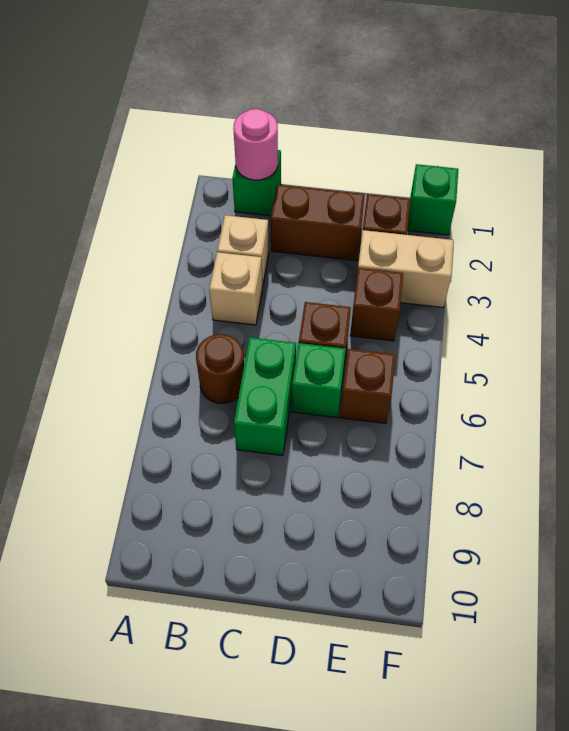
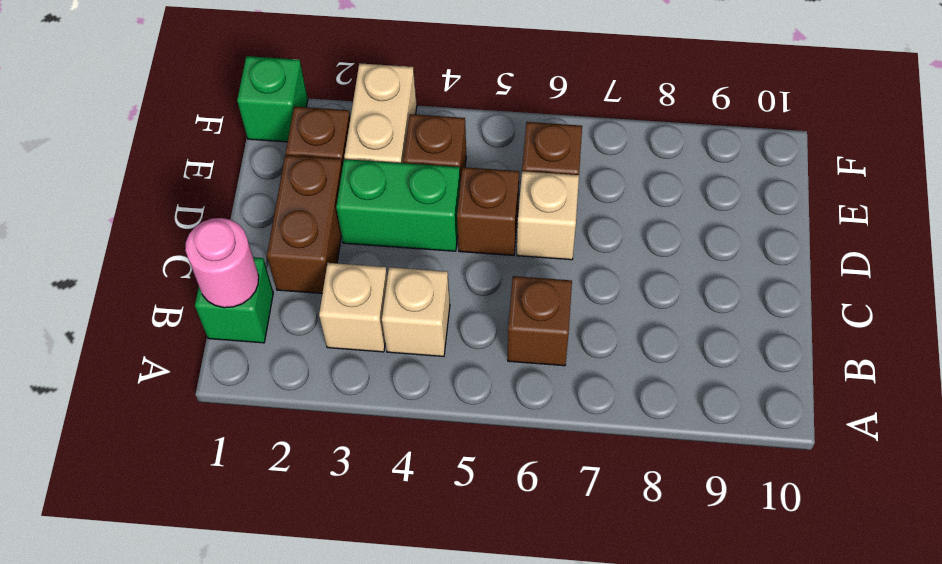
brown 1x1 round brick [196,334,244,403] -> brown 1x1 brick [508,276,572,366]
green 1x2 brick [234,337,296,455] -> green 1x2 brick moved to [336,159,460,251]
green 1x1 brick [292,343,346,418] -> tan 1x1 brick [517,171,579,260]

